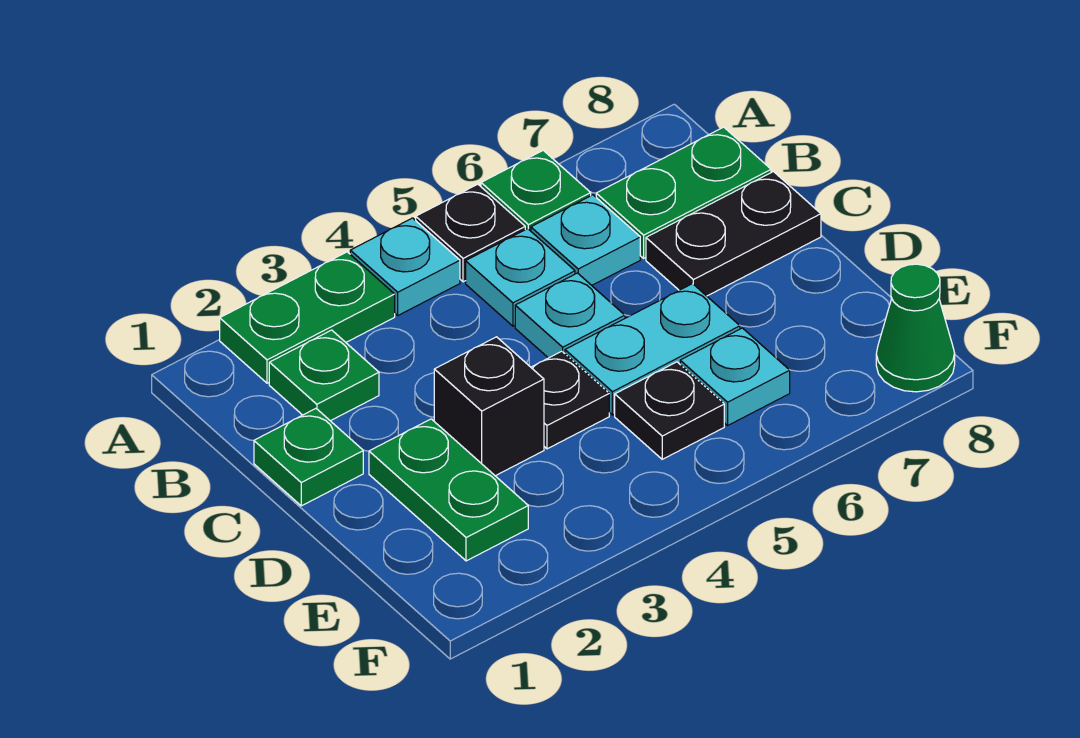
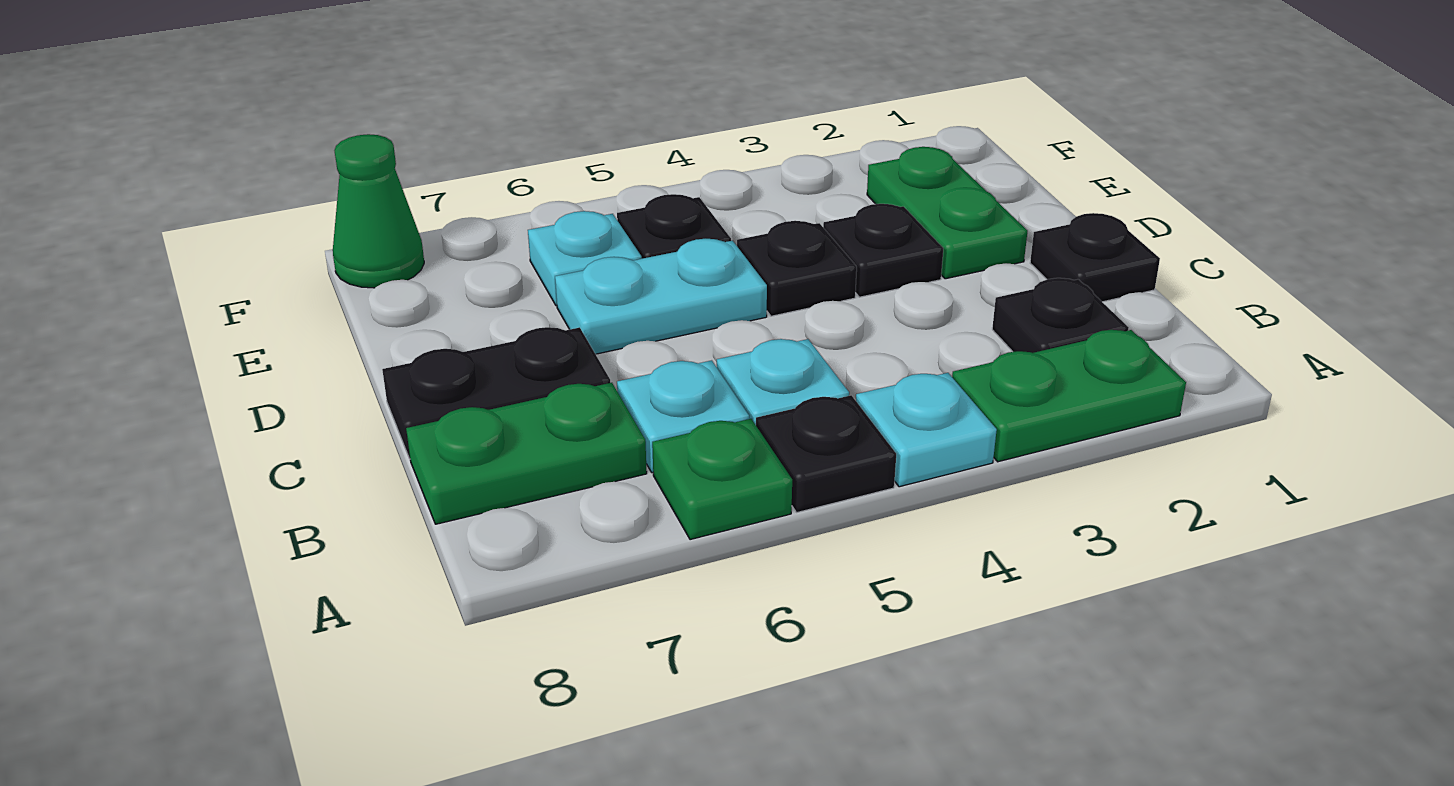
green 1x1 plate [269,330,379,421] -> black 1x1 plate [992,278,1129,353]
green 1x1 plate [254,409,363,506] -> black 1x1 plate [1030,213,1160,302]
cyan 1x1 plate [515,273,625,358] -> none
black 1x1 brick [434,337,544,476] -> black 1x1 plate [823,204,944,297]

